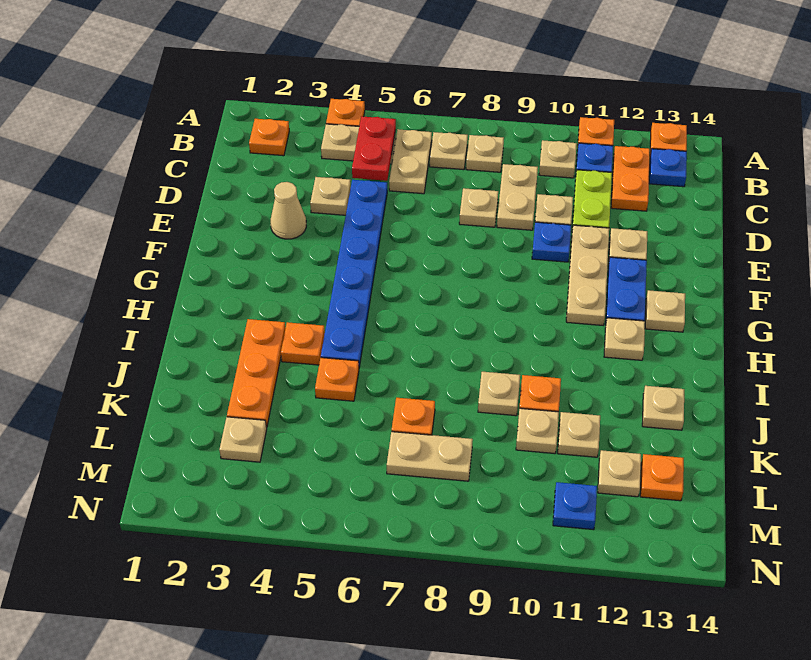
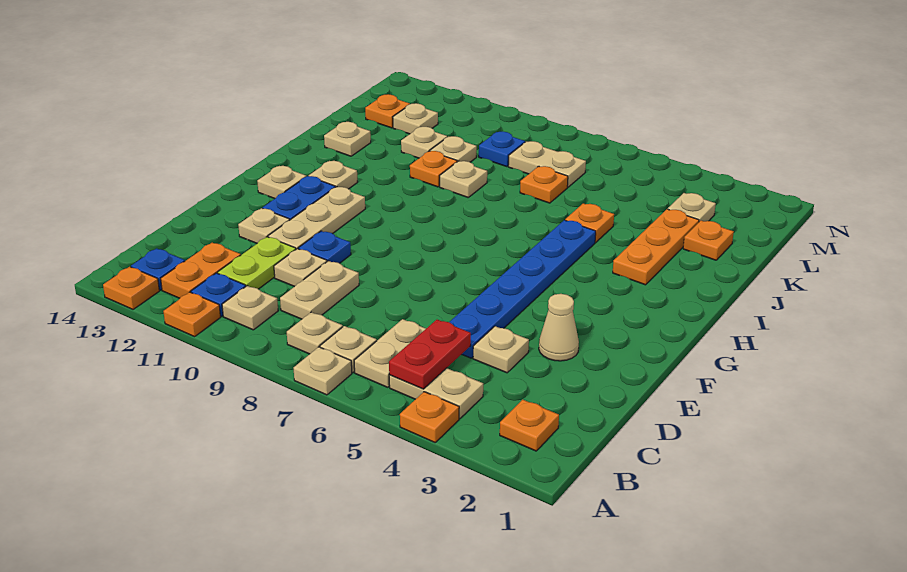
tan 1x1 plate [459,188,498,227] -> tan 1x1 plate moved to [294,347,352,395]
orange 1x1 plate [281,322,325,365] -> orange 1x1 plate moved to [683,221,734,260]
blue 1x1 plate [553,482,597,530] -> blue 1x1 plate moved to [479,132,525,167]

